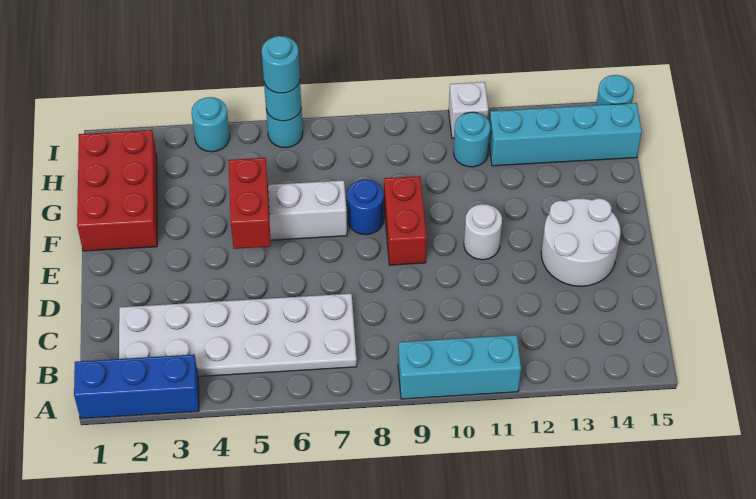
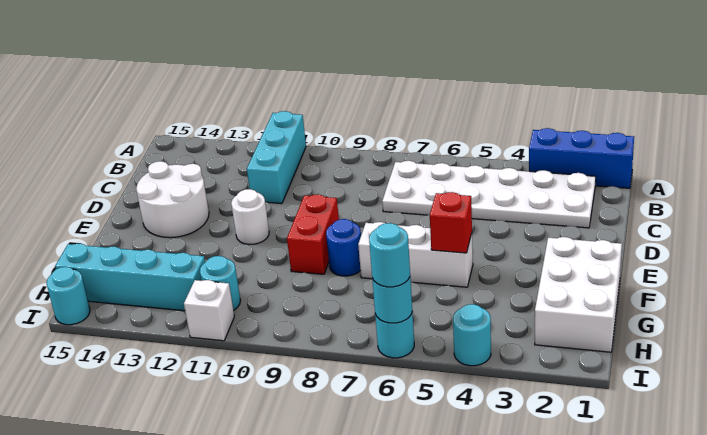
cyan 1x3 brick [398,335,521,399] -> cyan 1x3 brick turned to [247,111,306,204]
red 1x2 brick [228,158,271,249] -> red 1x1 brick [430,192,472,253]
red 2x3 brick [77,130,157,251] -> white 2x3 brick [535,237,622,352]

